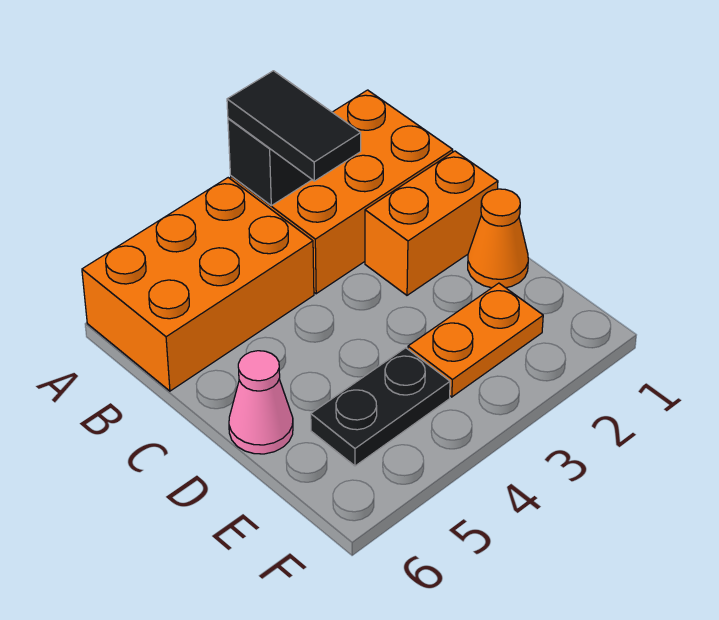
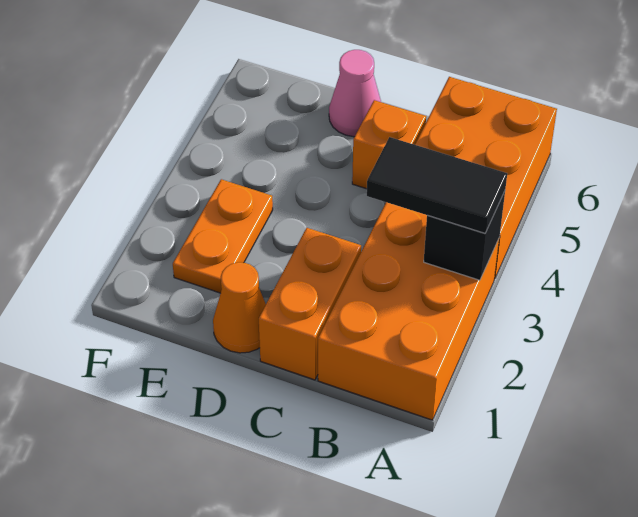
none -> orange 1x1 brick [352,100,426,189]
black 1x2 plate [311,348,450,466] -> none

